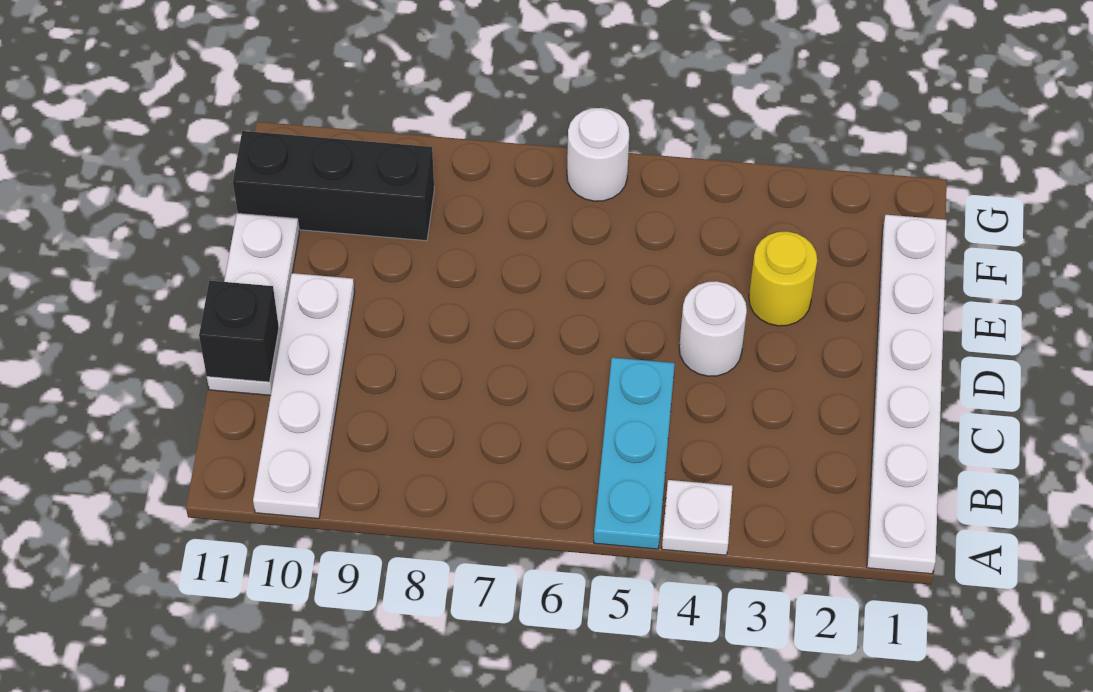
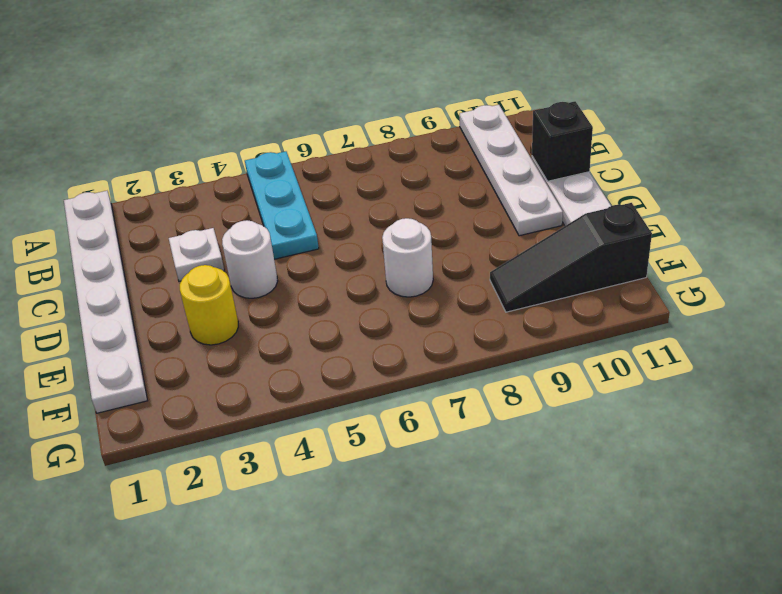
white 1x1 plate [662,480,732,555] -> white 1x1 plate moved to [169,228,224,281]
black 1x3 brick [233,131,434,241] -> black 1x3 slope [490,203,652,312]
white 1x1 round brick [567,108,629,201] -> white 1x1 round brick moved to [382,218,433,297]

